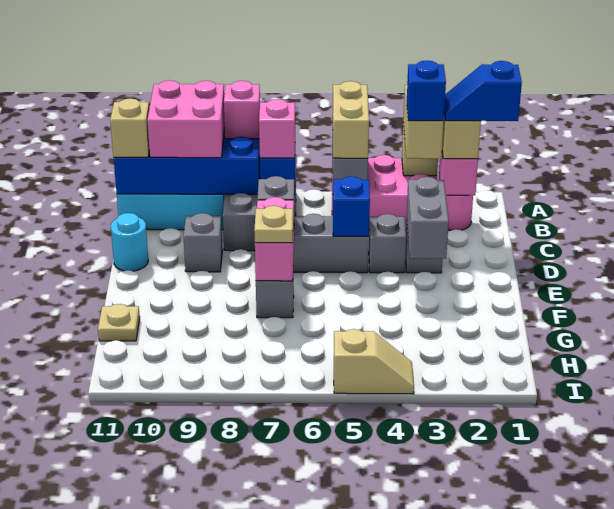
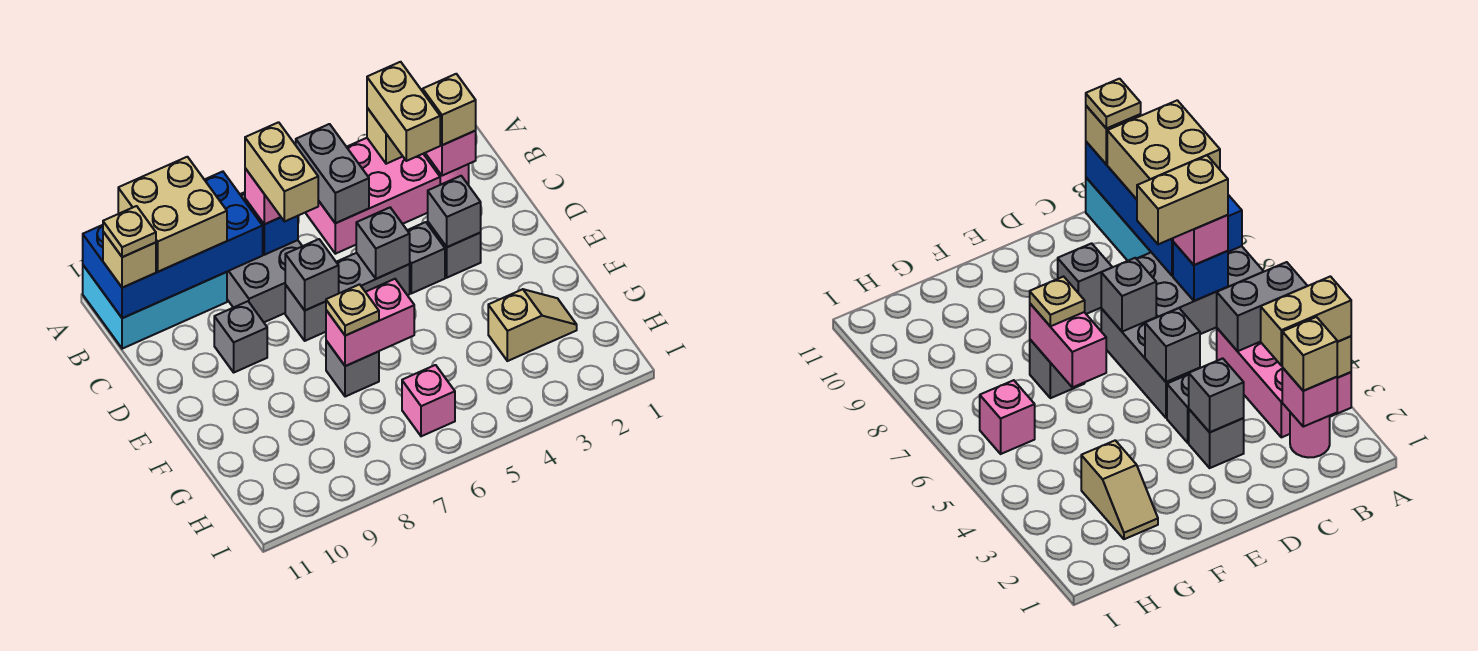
tan 1x2 brick [333,81,369,158] -> tan 1x2 brick moved to [245,122,318,222]
pink 1x1 brick [224,81,260,139] -> pink 1x1 brick moved to [402,365,455,436]
pink 2x2 brick [147,80,225,158] -> tan 2x2 brick [118,157,227,272]
blue 1x2 slope [444,61,522,121] -> none
blue 1x1 brick [407,60,446,121] -> none
grey 1x2 brick [407,177,449,259] -> grey 1x1 brick [428,176,481,247]
blue 1x1 brick [333,176,370,237] -> grey 1x1 brick [356,208,410,279]
cyan 1x1 round brick [111,213,148,271] -> none
pink 1x2 brick [255,197,294,281] -> pink 1x2 brick turned to [326,279,414,366]
tan 1x1 plate [98,304,140,341] -> tan 1x1 plate moved to [103,206,156,257]
tan 1x2 slope [334,329,414,394] -> tan 1x2 slope moved to [488,289,577,361]

